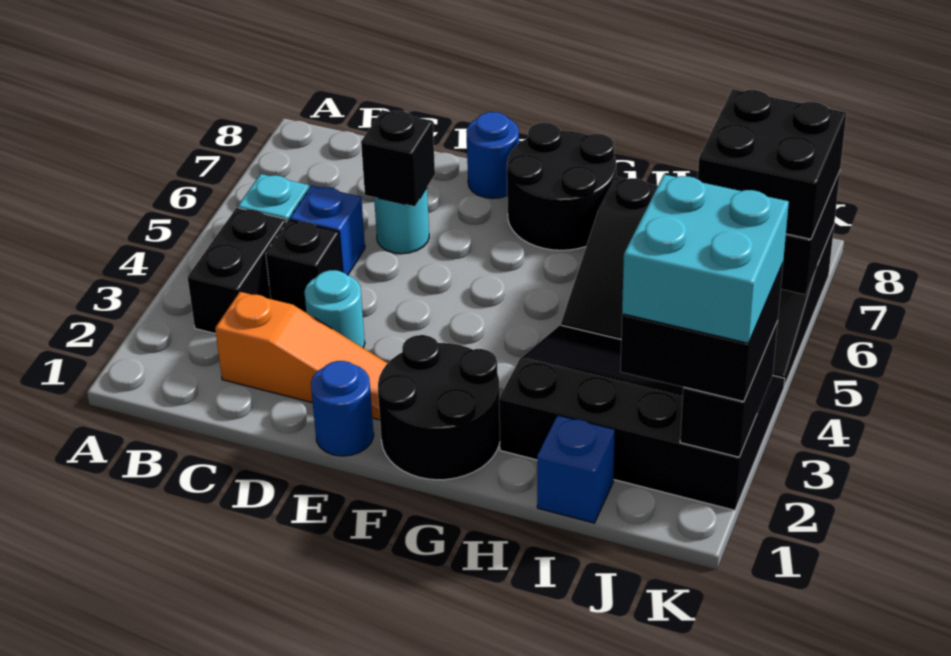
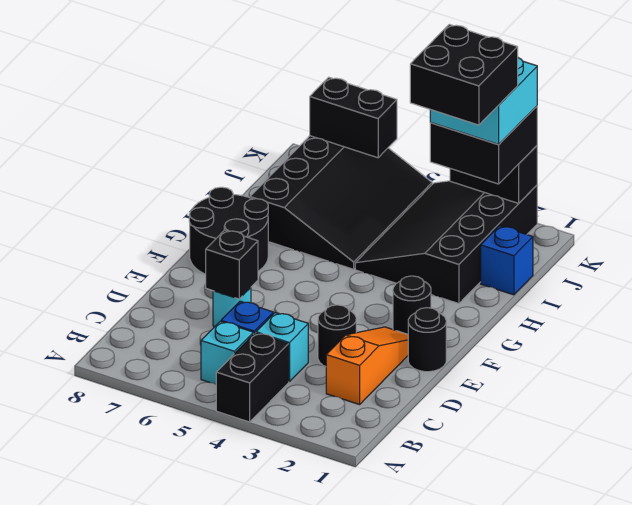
black 1x2 brick [187,208,286,334] -> black 1x2 brick turned to [216,333,289,422]
black 1x1 brick [266,220,342,312] -> cyan 1x1 brick [256,313,308,382]
cyan 1x1 round brick [305,270,365,348] -> black 1x1 round brick [318,305,356,367]
blue 1x1 round brick [311,361,374,456] -> black 1x1 round brick [408,308,446,372]
blue 1x1 round brick [466,112,519,198] -> none
black 2x2 round brick [378,335,500,480] -> black 1x1 round brick [393,276,431,334]
black 2x2 brick [698,89,846,239] -> black 2x2 brick moved to [410,24,518,125]

